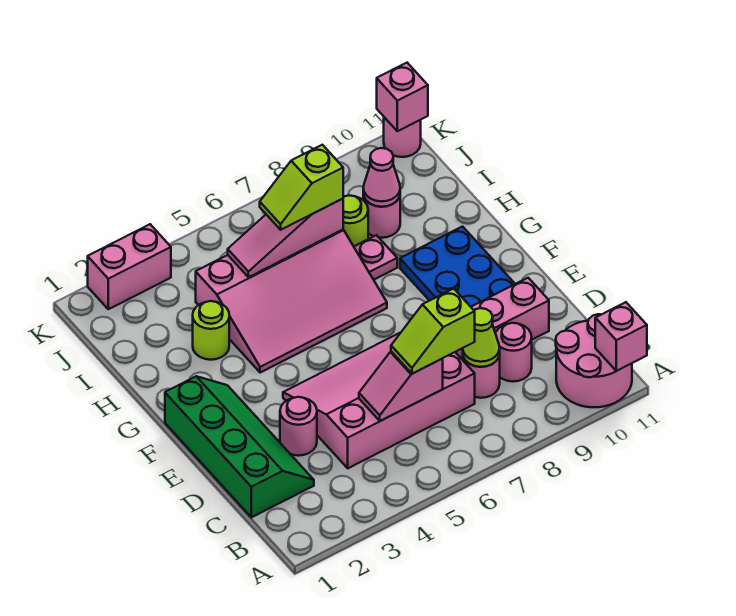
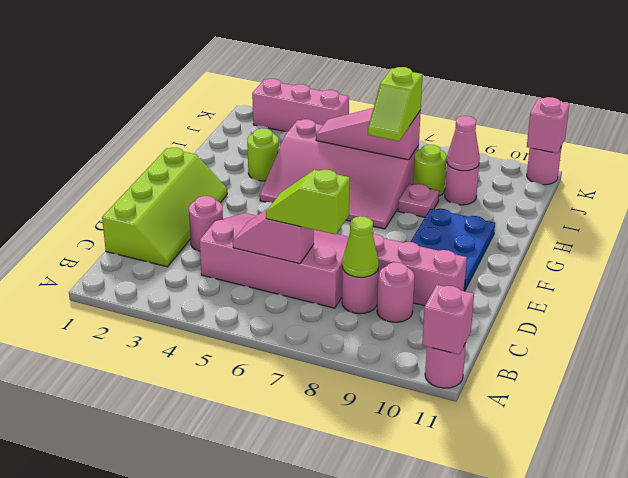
pink 2x2 round brick [556,314,632,407] -> pink 1x1 round brick [425,343,466,388]
green 2x4 slope [165,376,314,517] -> lime 2x4 slope [102,148,227,267]
lime 1x2 slope [260,145,343,230] -> lime 1x2 slope turned to [368,67,423,141]
pink 1x2 brick [88,224,171,309] -> pink 1x3 brick [252,79,349,132]

